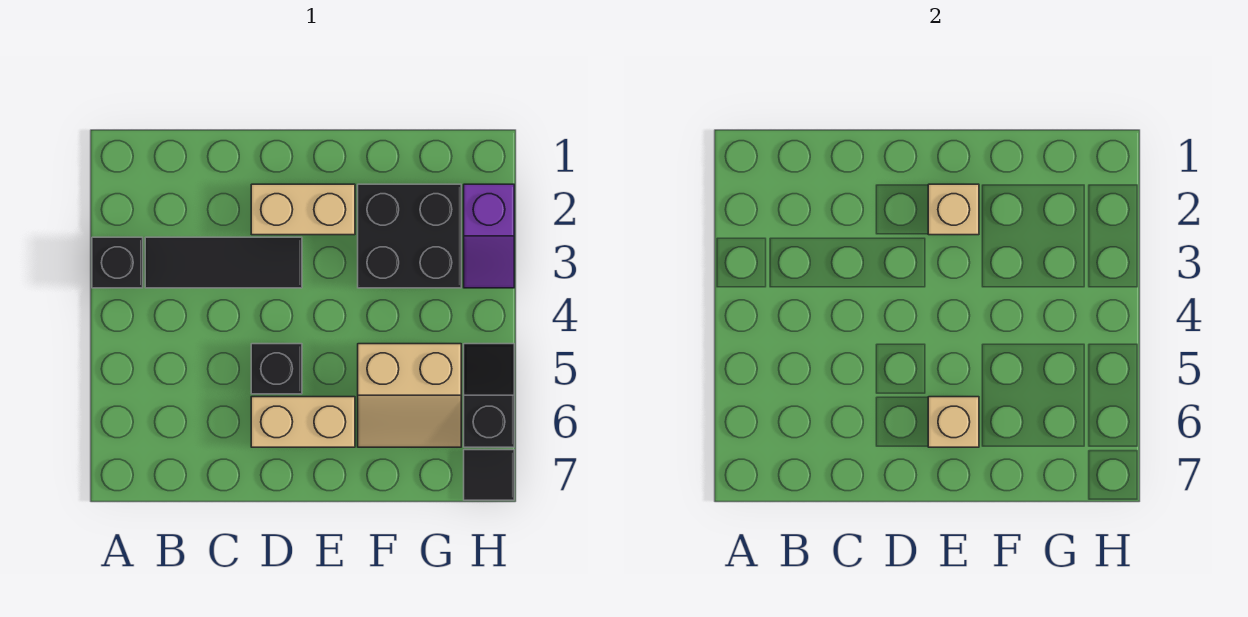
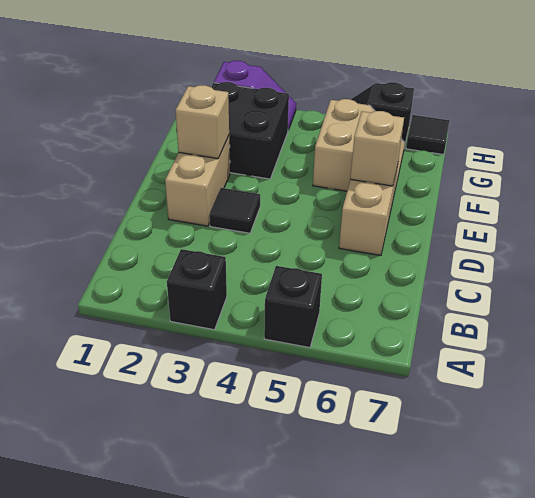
black 1x3 tile [145,237,302,288] -> black 1x1 tile [210,188,260,233]
black 1x1 brick [251,344,302,394] -> black 1x1 brick moved to [264,266,322,348]

